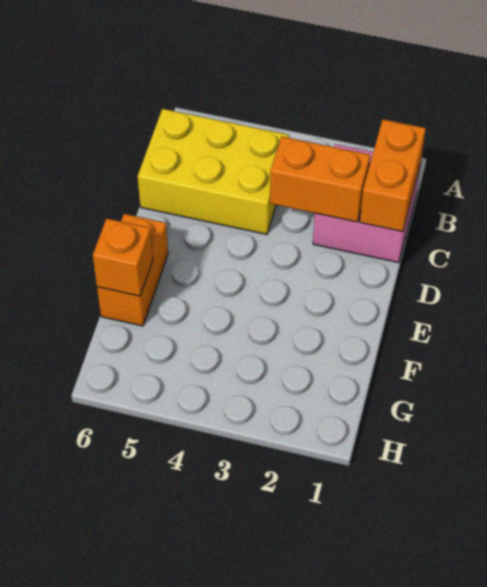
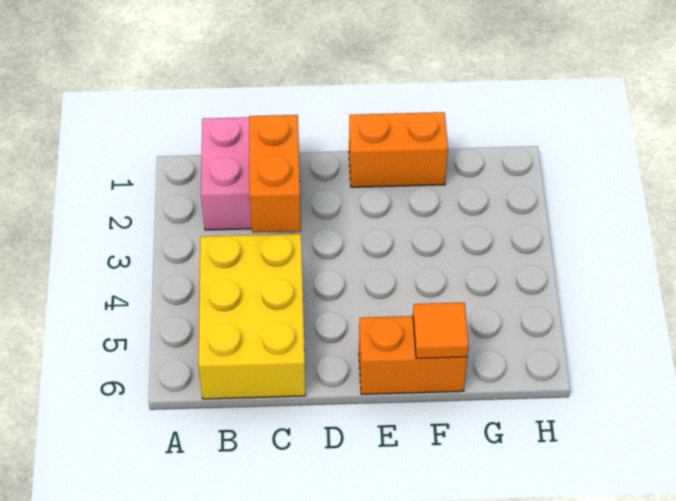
orange 1x2 brick [360,119,426,232] -> orange 1x2 brick moved to [349,112,448,187]
orange 1x1 brick [93,218,153,296] -> orange 1x1 tile [413,303,469,358]

